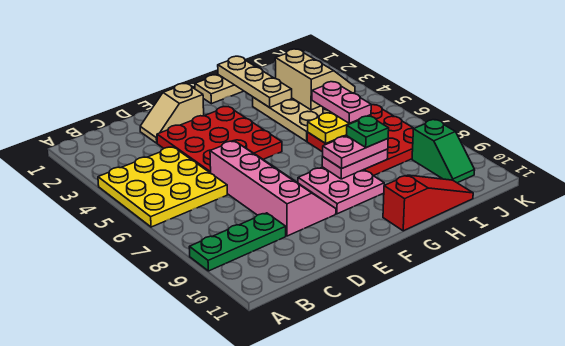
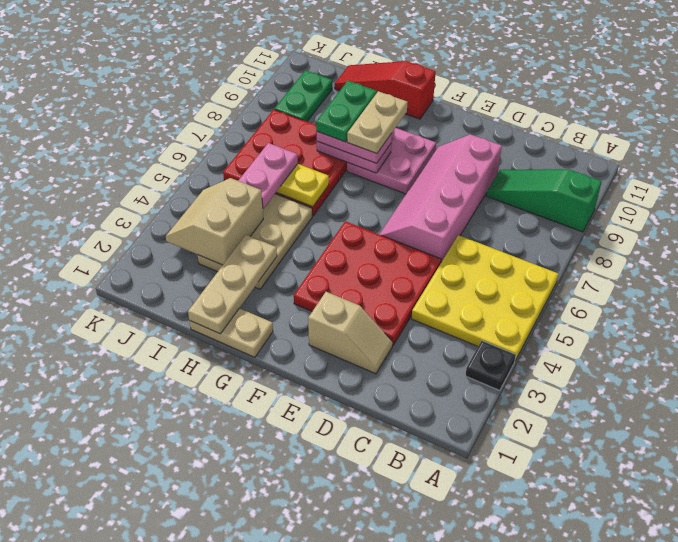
none -> black 1x1 plate [465,341,516,390]
green 1x3 plate [189,213,286,271] -> green 1x3 slope [486,169,602,232]
none -> tan 1x2 plate [347,91,408,153]
green 1x1 plate [347,116,389,148] -> green 1x2 plate [316,81,377,142]
green 1x2 slope [412,120,475,183] -> green 1x2 plate [275,70,332,121]

